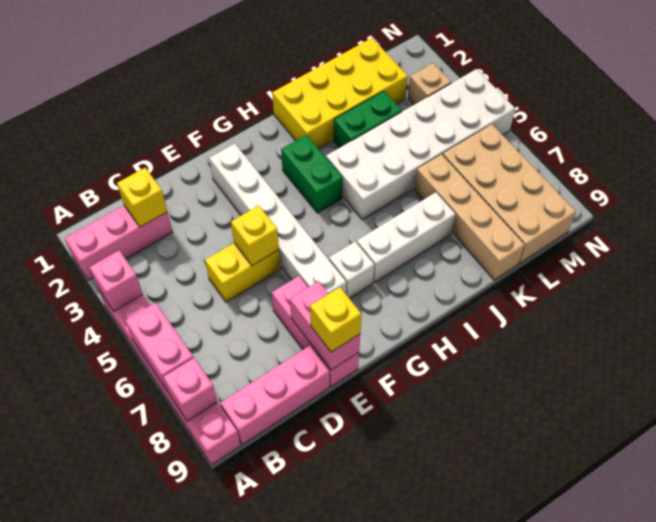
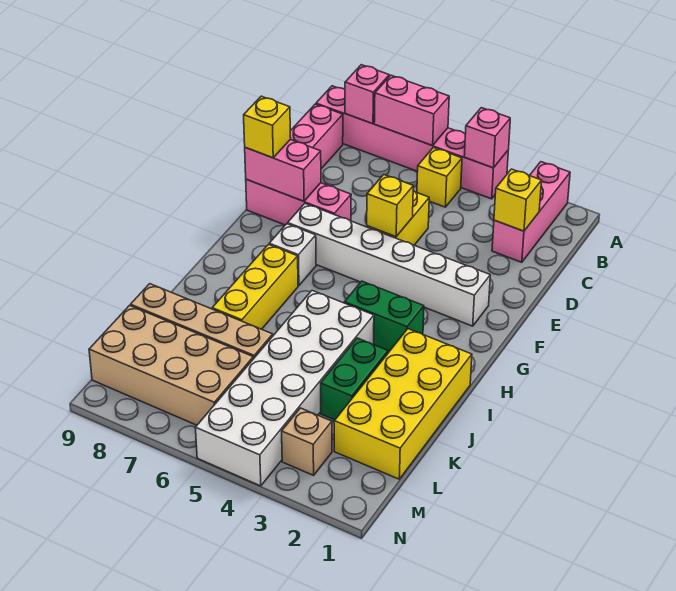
none -> yellow 1x1 brick [417,148,462,207]
white 1x3 brick [357,192,456,283] -> yellow 1x3 brick [212,244,298,329]

